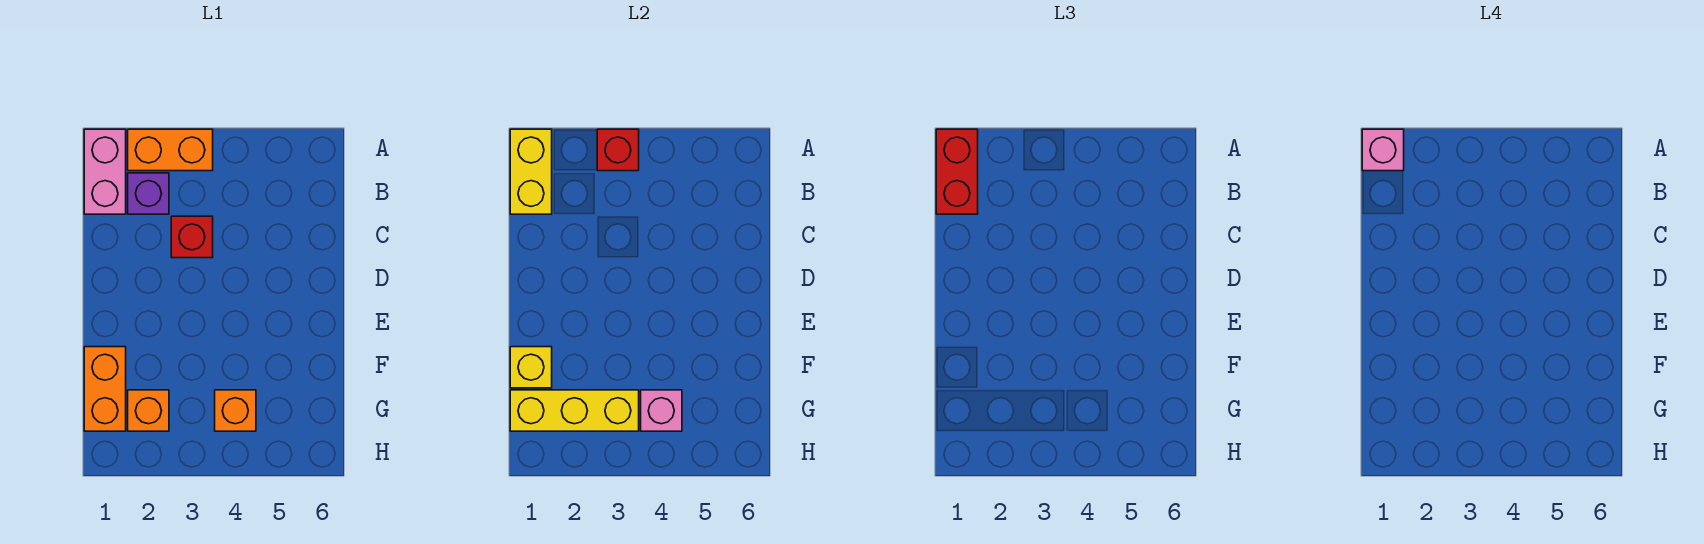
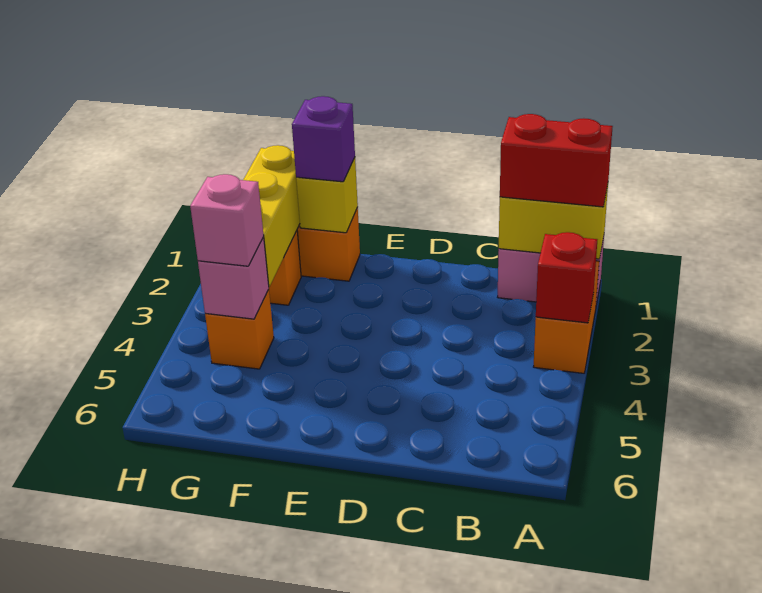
pink 1x1 brick [1362,129,1404,171] -> pink 1x1 brick moved to [190,174,264,266]
purple 1x1 brick [128,173,169,214] -> purple 1x1 brick moved to [292,96,355,182]
red 1x1 brick [171,216,213,258] -> none

